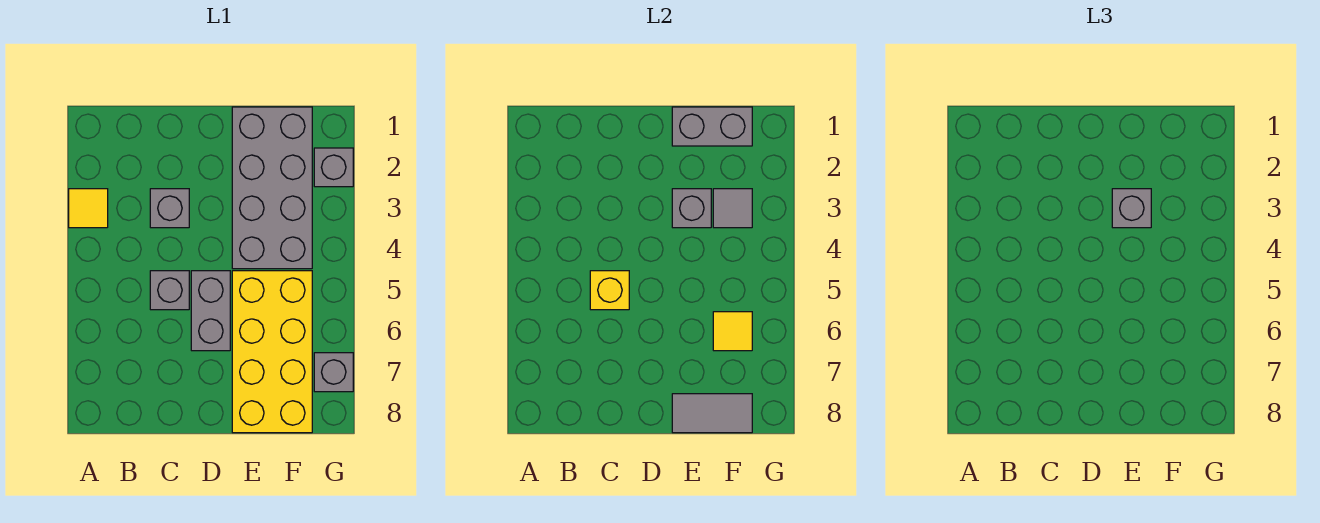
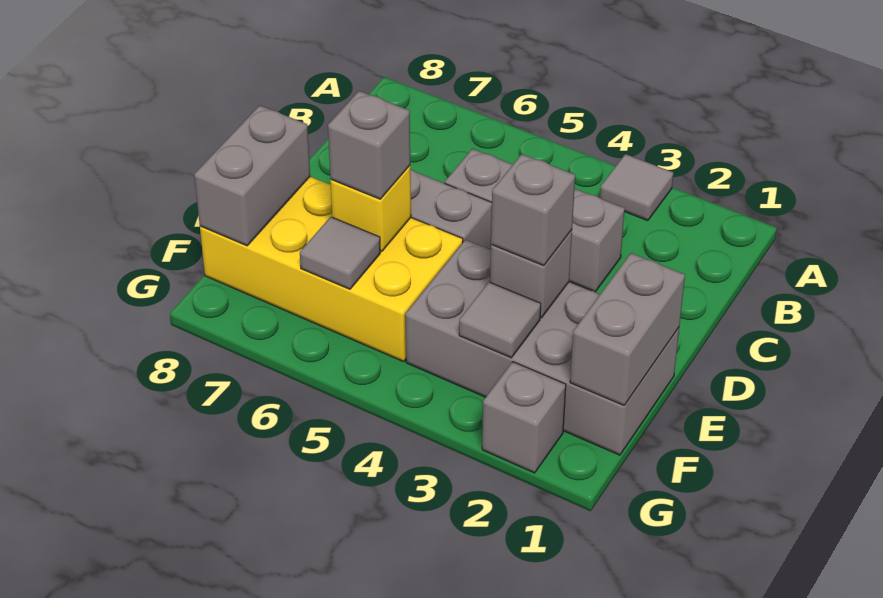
yellow 1x1 tile [69,189,108,228] -> grey 1x1 tile [600,154,673,221]
yellow 1x1 brick [590,271,629,310] -> yellow 1x1 brick moved to [330,166,411,252]
grey 1x2 tile [672,394,752,433] -> grey 1x2 brick [194,105,310,246]
yellow 1x1 tile [713,312,752,351] -> grey 1x1 tile [300,217,380,289]
grey 1x1 brick [314,353,353,392] -> grey 1x1 brick moved to [328,91,410,199]

